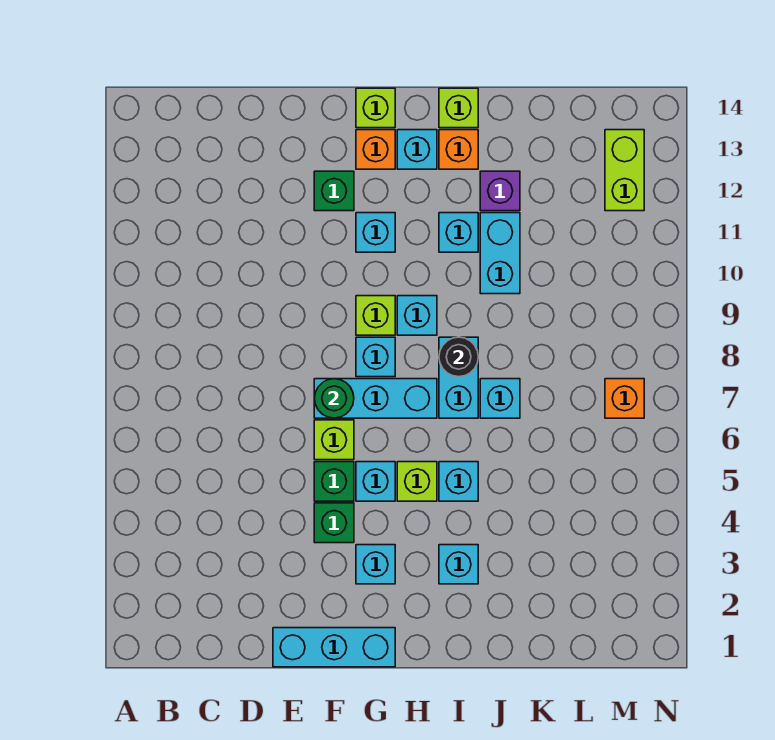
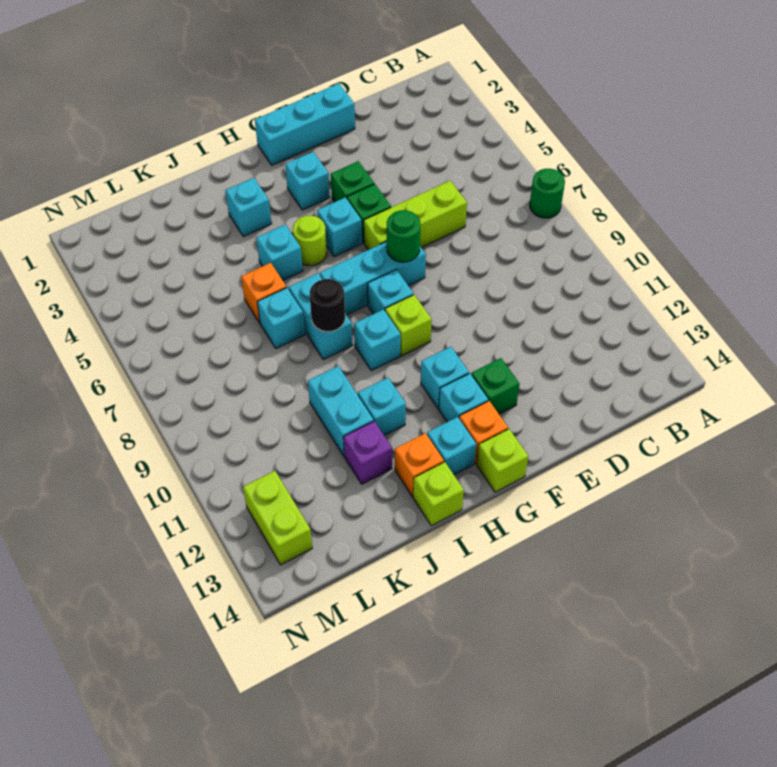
none -> green 1x1 round brick [530,169,565,218]
lime 1x1 brick [314,420,354,460] -> lime 1x3 brick [364,181,467,250]
none -> cyan 1x1 brick [439,374,488,422]
lime 1x1 brick [397,462,437,501] -> lime 1x1 round brick [293,216,327,266]
orange 1x1 brick [605,379,644,418] -> orange 1x1 brick moved to [241,263,287,323]

